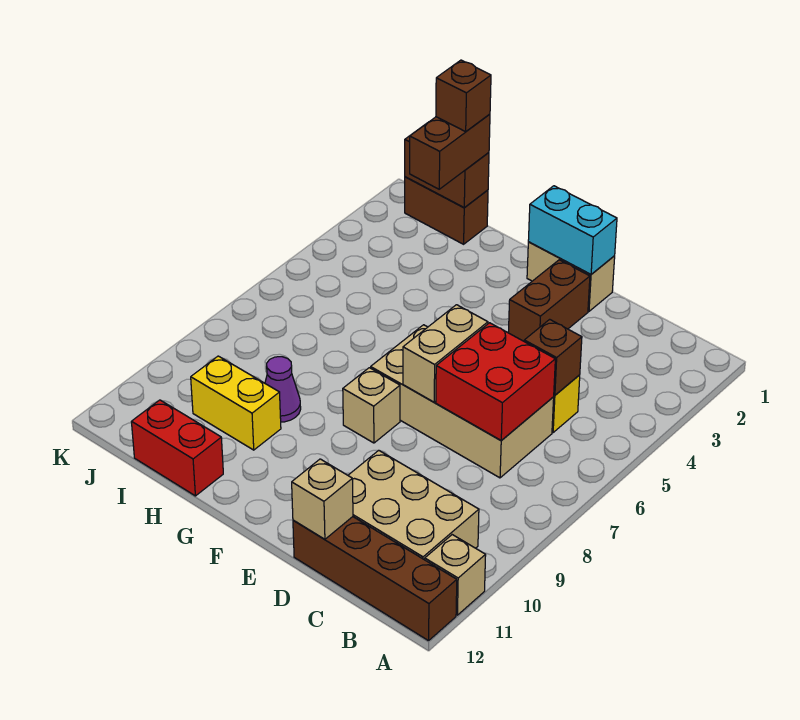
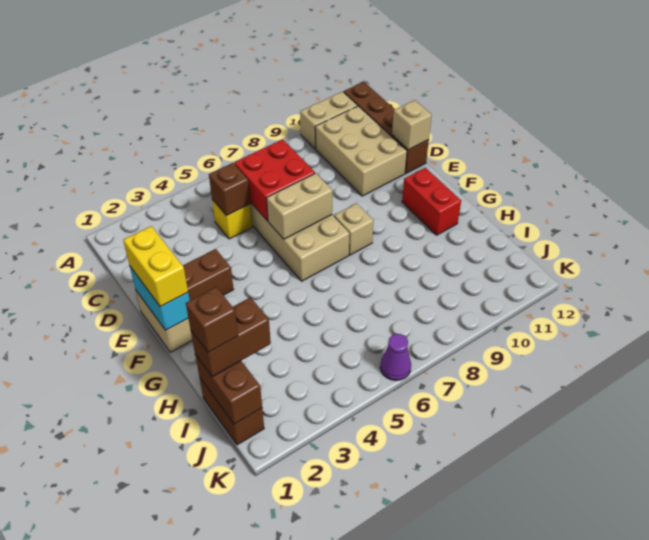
tan 1x1 brick [425,535,486,615] -> tan 1x2 brick [300,92,358,149]
purple 1x1 cone [265,357,301,422] -> purple 1x1 cone moved to [380,334,411,381]
yellow 1x2 brick [191,356,281,450] -> yellow 1x2 brick moved to [123,226,188,307]
red 1x2 brick [131,400,223,496] -> red 1x2 brick moved to [402,168,461,235]

